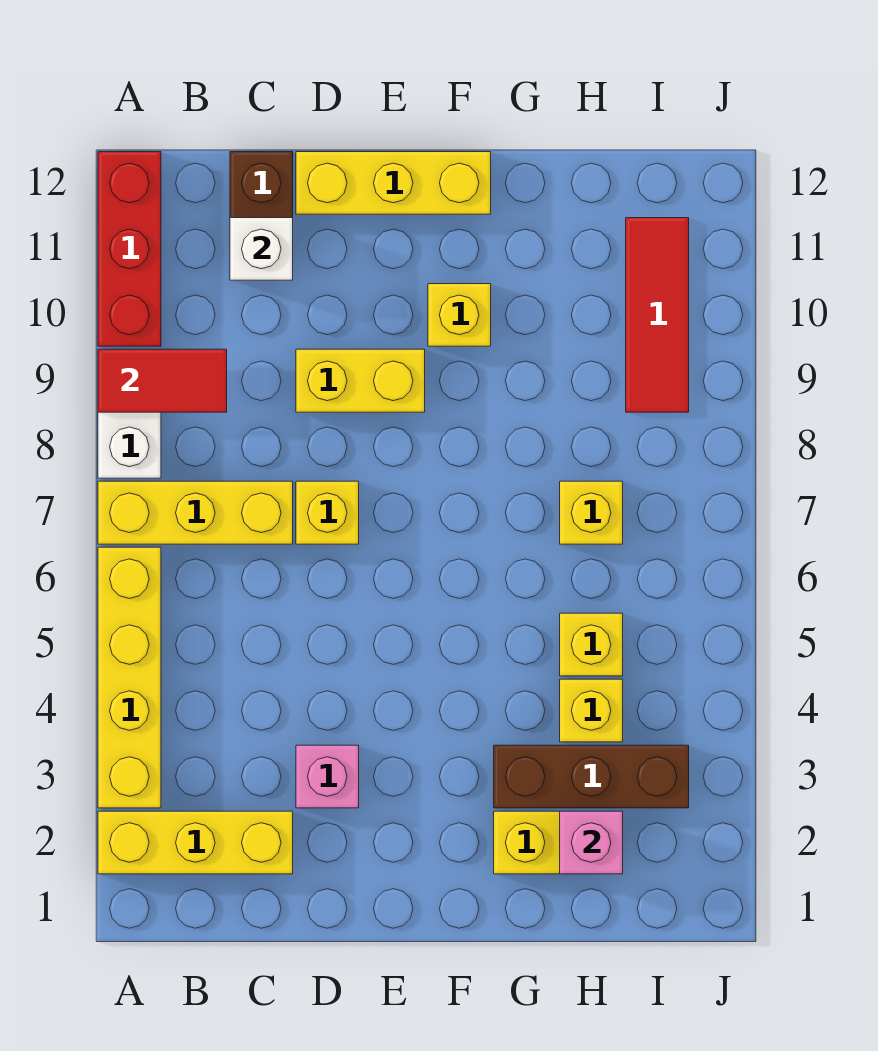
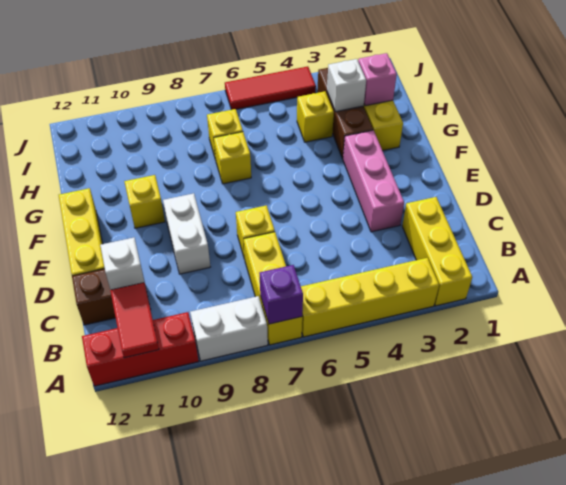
none -> purple 1x1 brick [260,265,303,324]
red 1x2 tile [98,349,227,412] -> red 1x2 tile moved to [110,283,159,358]
pink 1x1 brick [296,745,359,808] -> pink 1x3 brick [343,130,404,232]
yellow 1x2 brick [296,349,425,412] -> white 1x2 brick [163,193,210,274]
none -> white 1x1 brick [327,59,366,112]
yellow 1x1 brick [560,613,623,676] -> yellow 1x1 brick moved to [214,132,251,184]
red 1x3 tile [626,218,689,412] -> red 1x3 tile moved to [225,66,316,110]

